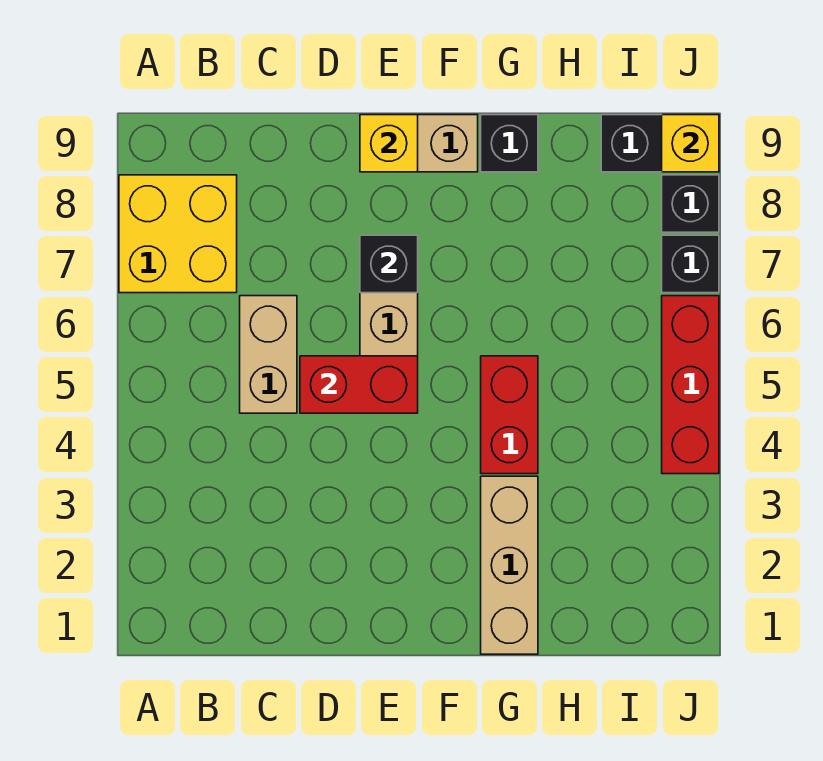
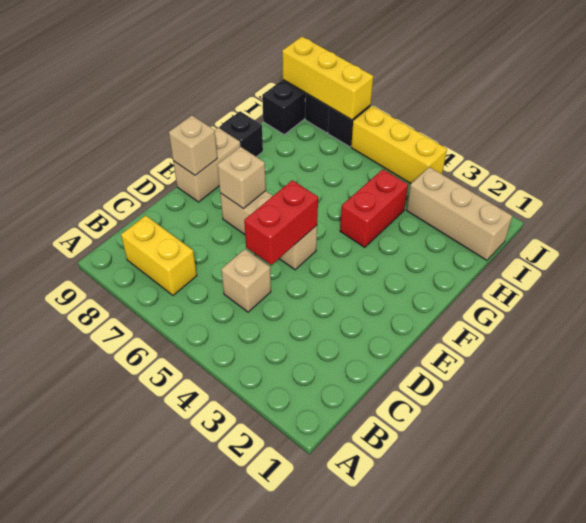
yellow 2x2 brick [119,175,237,293] -> yellow 1x2 brick [121,215,197,296]
tan 1x2 brick [240,296,297,413] -> tan 1x1 brick [221,249,271,312]
black 1x1 brick [360,235,418,293] -> tan 1x1 brick [217,147,266,209]
yellow 1x1 brick [360,115,418,172] -> tan 1x1 brick [169,116,217,175]
tan 1x3 brick [481,476,538,654] -> tan 1x3 brick moved to [406,167,512,260]
red 1x2 brick [481,356,538,474] -> red 1x2 brick turned to [340,169,408,247]
red 1x3 brick [662,296,719,474] -> yellow 1x3 brick [351,106,447,184]
yellow 1x1 brick [662,115,719,172] -> yellow 1x3 brick [282,37,373,120]

